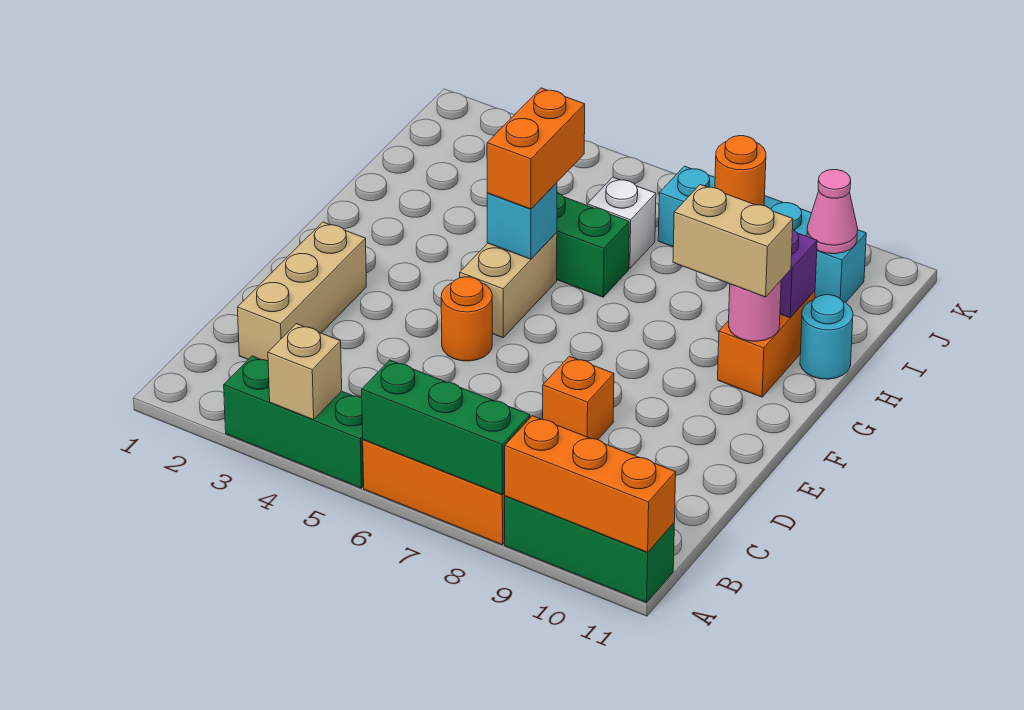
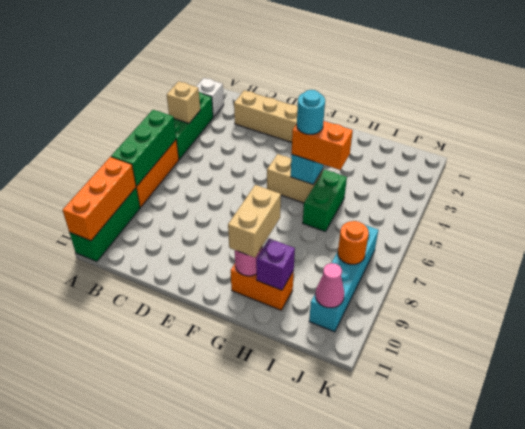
orange 1x1 brick [543,356,614,440] -> none
orange 1x1 round brick [441,277,492,361] -> none
cyan 1x1 round brick [800,295,853,379] -> cyan 1x1 round brick moved to [297,90,325,134]
white 1x1 brick [587,177,656,269] -> white 1x1 brick moved to [196,78,224,117]

